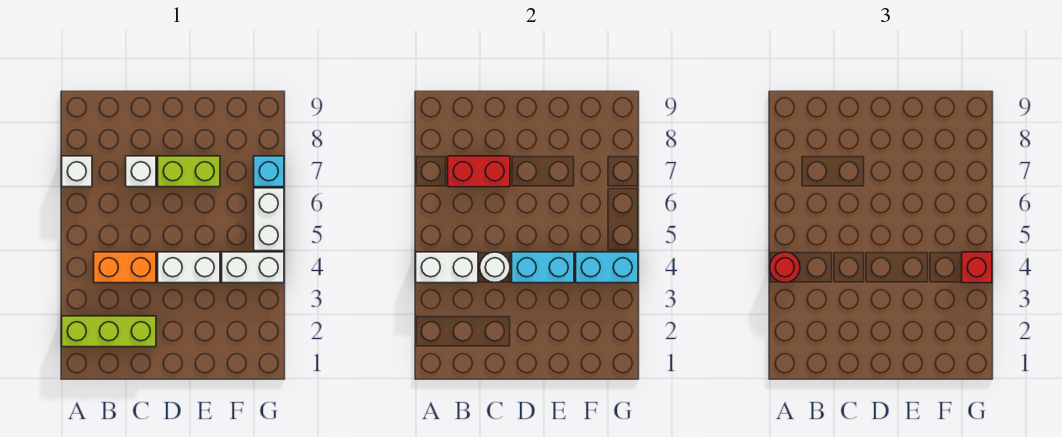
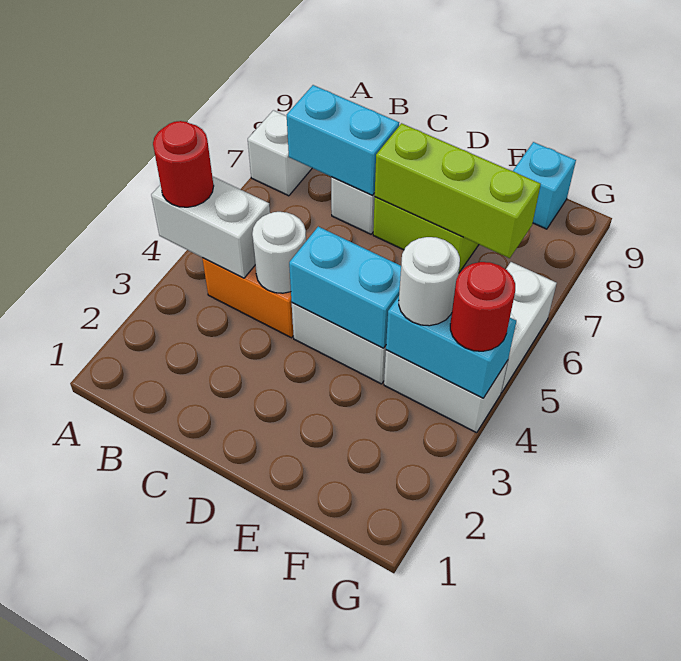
lime 1x3 brick [62,316,156,347] -> lime 1x3 brick moved to [374,123,541,258]
red 1x2 brick [448,156,510,187] -> cyan 1x2 brick [287,85,399,195]
none -> white 1x1 round brick [399,237,460,326]
red 1x1 brick [962,252,992,283] -> red 1x1 round brick [450,262,515,351]
cyan 1x1 brick [254,156,284,187] -> cyan 1x1 brick moved to [513,142,576,229]

